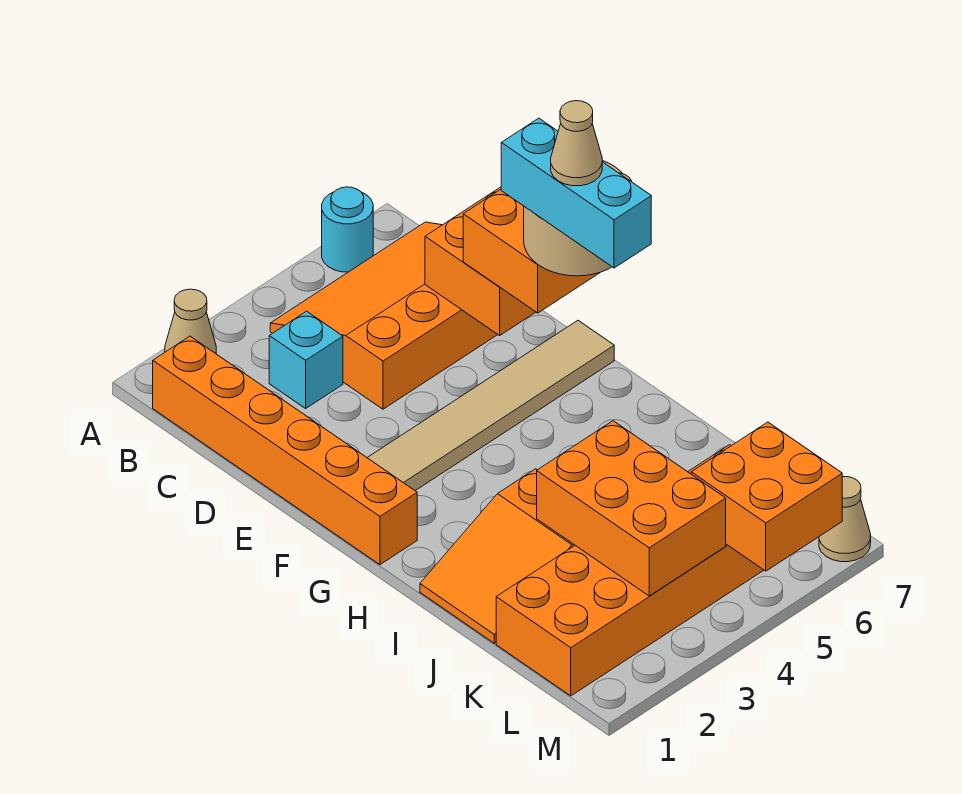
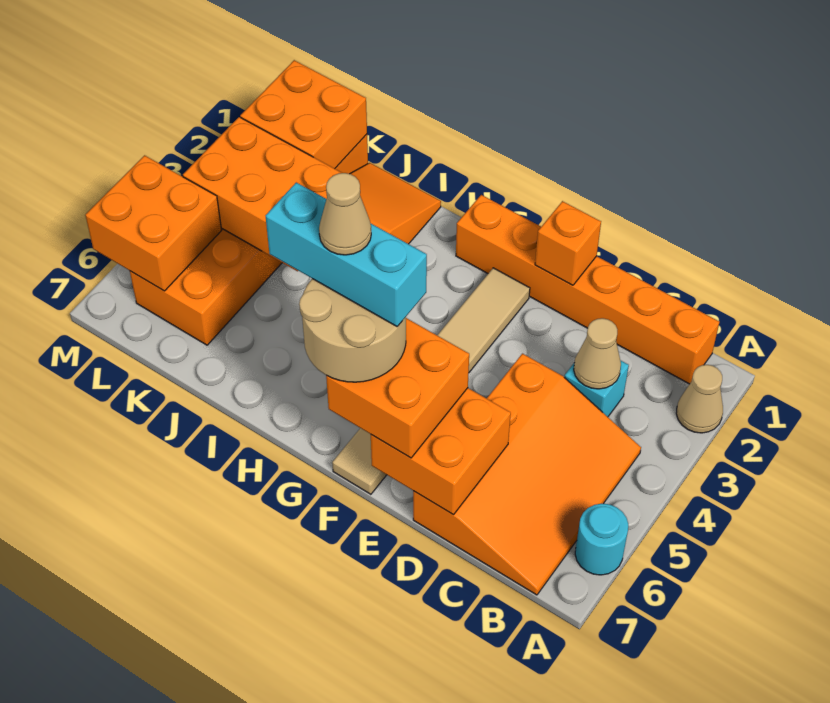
none -> orange 1x1 brick [535,201,601,285]
none -> orange 2x2 brick [240,60,367,169]
tan 1x1 cone [819,477,871,562] -> tan 1x1 cone moved to [574,318,621,389]

